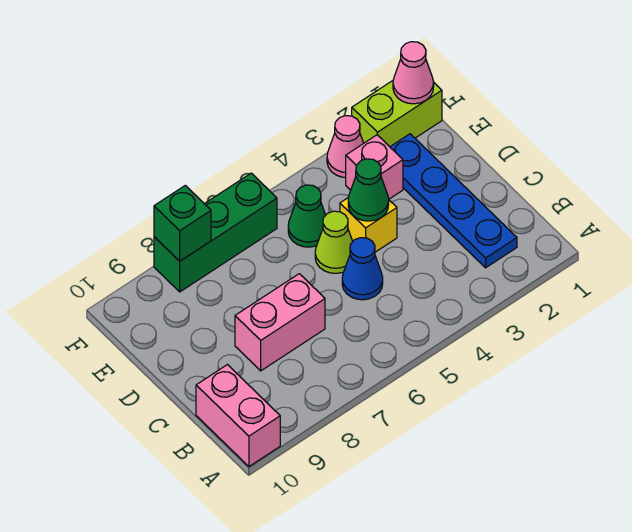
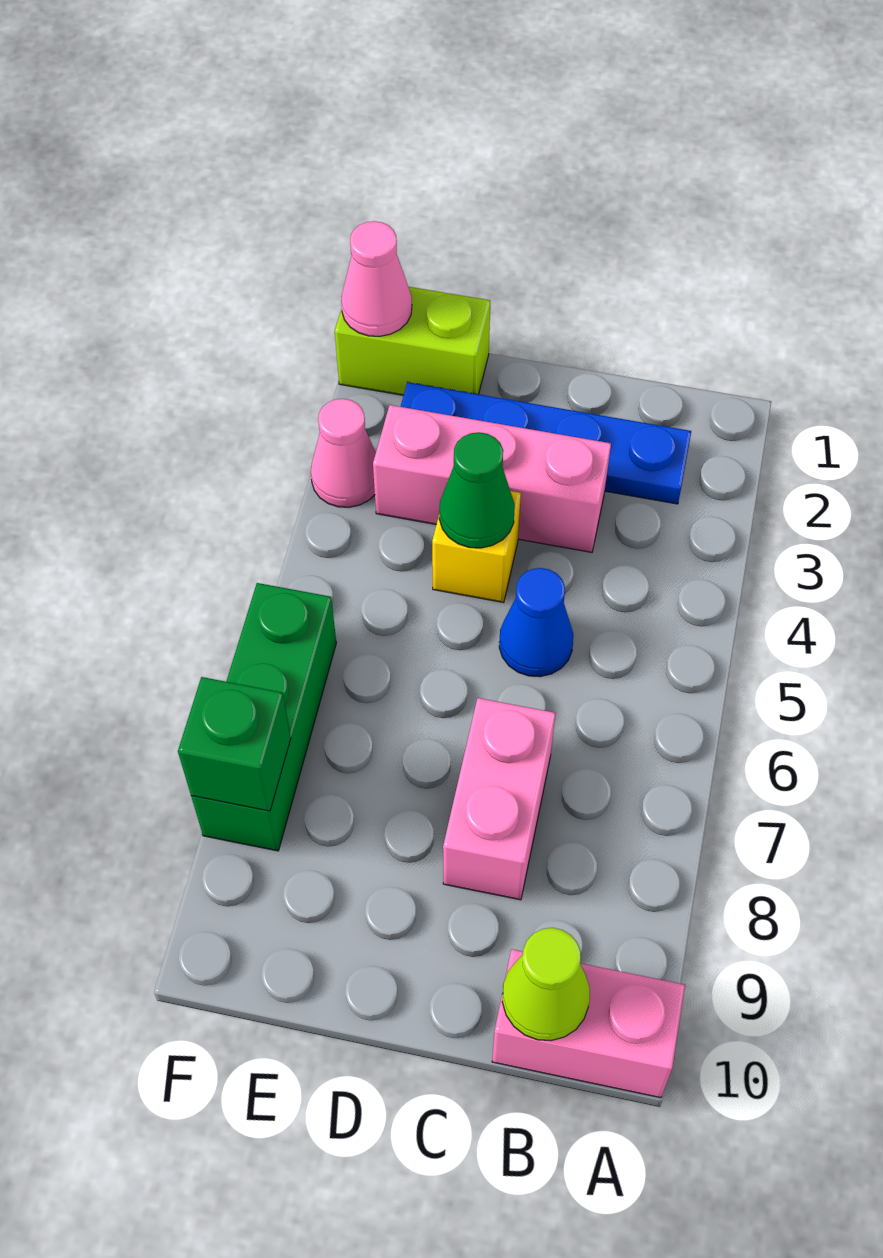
lime 1x1 cone [315,211,353,273] -> lime 1x1 cone moved to [502,928,590,1040]
pink 1x1 brick [346,135,403,199] -> pink 1x3 brick [373,405,611,552]
green 1x1 cone [288,185,326,247] -> none
lime 1x2 brick [352,81,442,147] -> lime 1x2 brick turned to [335,287,490,395]

